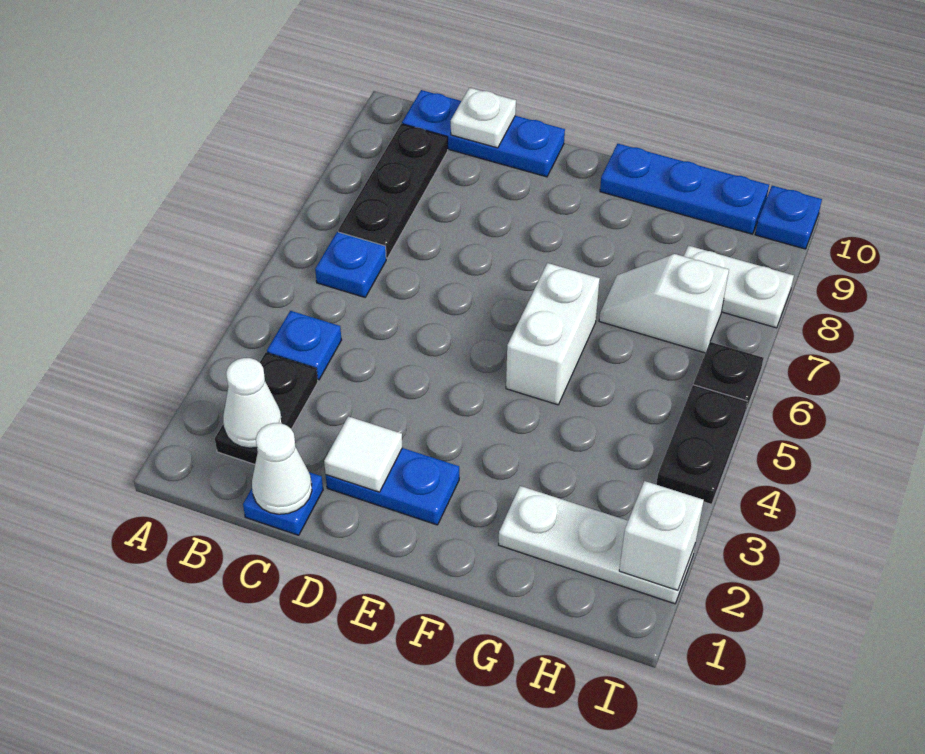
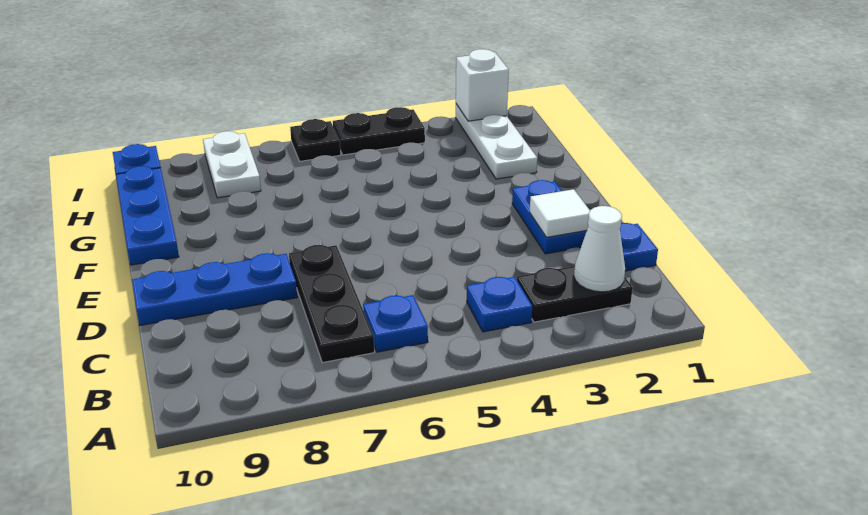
black 1x3 plate [338,124,448,258] -> black 1x3 plate turned to [289,245,374,363]
blue 1x3 plate [402,90,565,177] -> blue 1x3 plate turned to [132,253,297,325]
white 1x1 cone [252,423,312,514] -> none
white 1x1 plate [451,88,516,148] -> none
white 1x2 brick [506,263,600,405] -> none
white 1x2 slope [599,254,729,353] -> none

